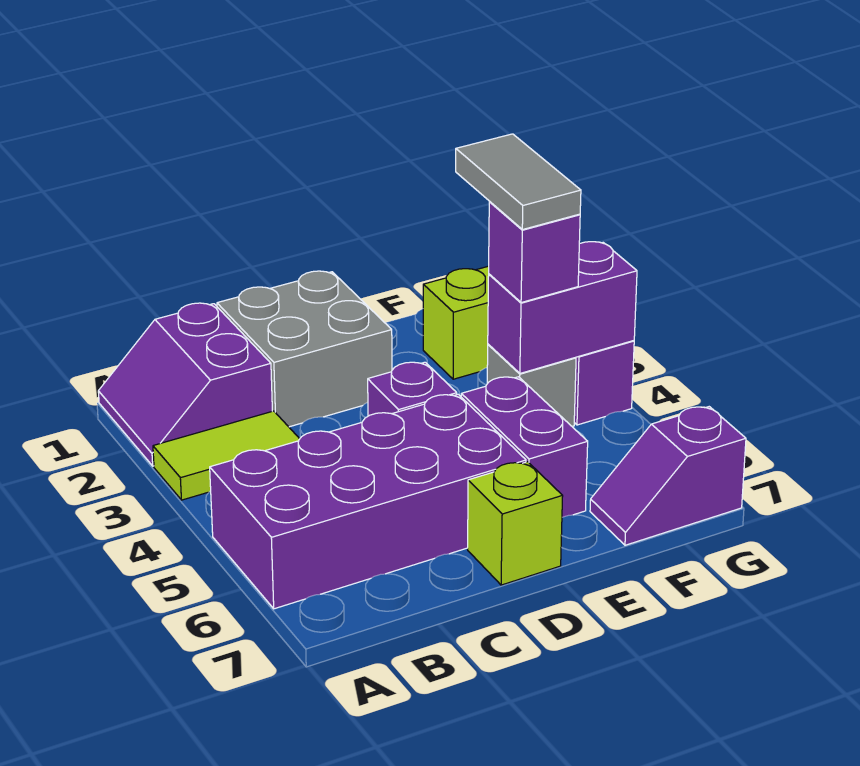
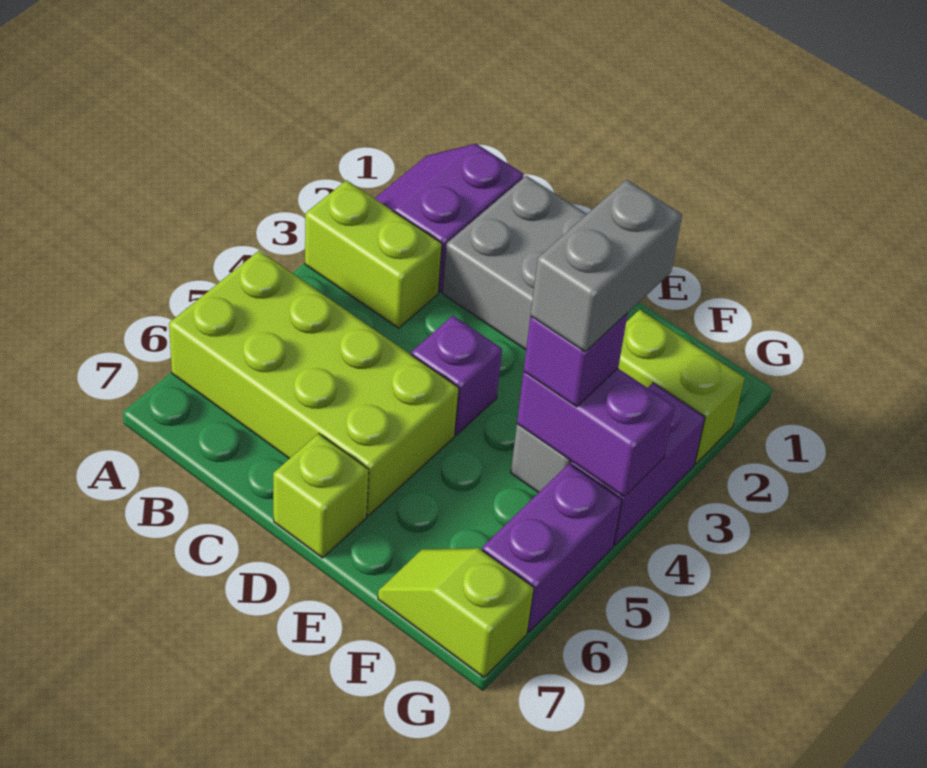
lime 1x2 tile [153,411,299,500] -> lime 1x2 brick [305,180,442,328]
purple 2x4 brick [210,394,526,609] -> lime 2x4 brick [169,251,459,516]
purple 1x2 brick [461,377,588,517] -> purple 1x2 brick moved to [482,464,622,632]
grey 1x2 tile [456,134,581,230] -> grey 1x2 brick [531,180,682,352]
purple 1x2 slope [590,407,746,545] -> lime 1x2 slope [378,548,534,677]

